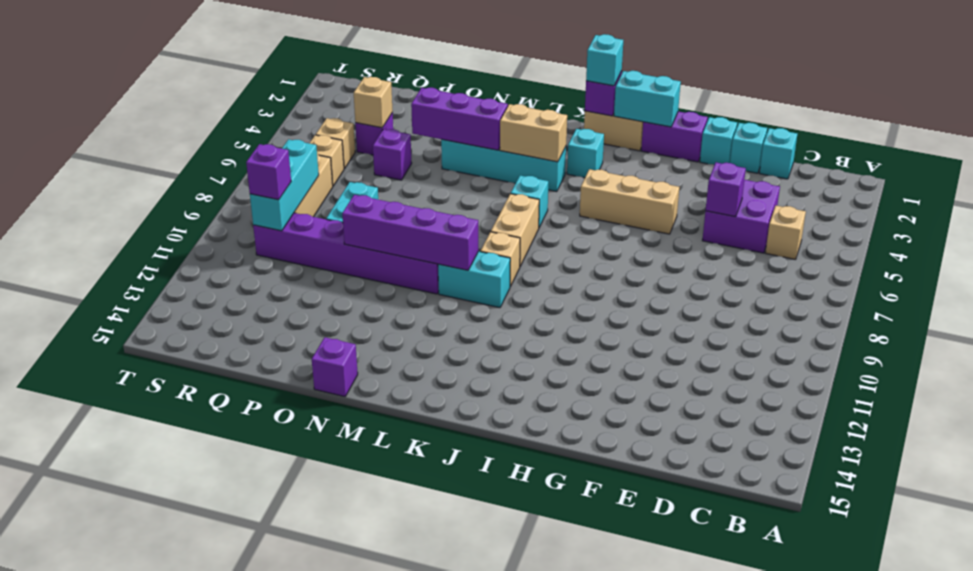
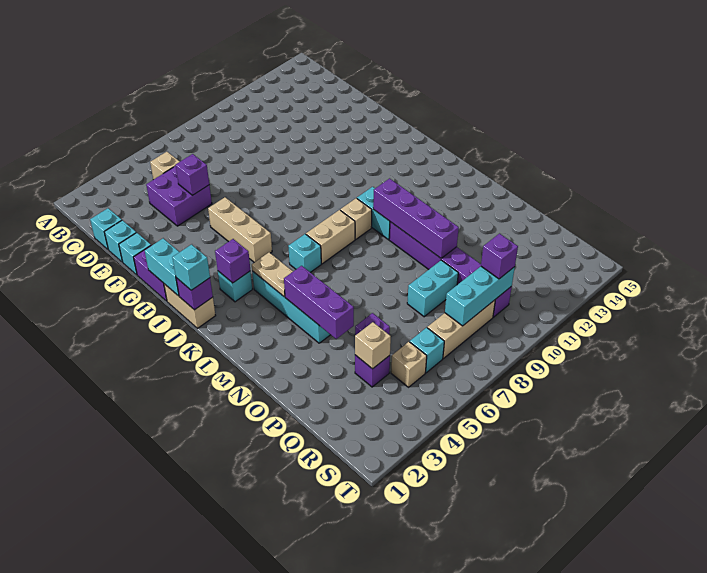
tan 1x2 brick [500,104,567,162] -> tan 1x2 plate [252,253,293,297]
purple 1x1 brick [312,337,358,397] -> purple 1x1 brick moved to [215,239,250,283]
tan 1x1 brick [309,135,344,186] -> cyan 1x1 brick [410,328,444,373]

